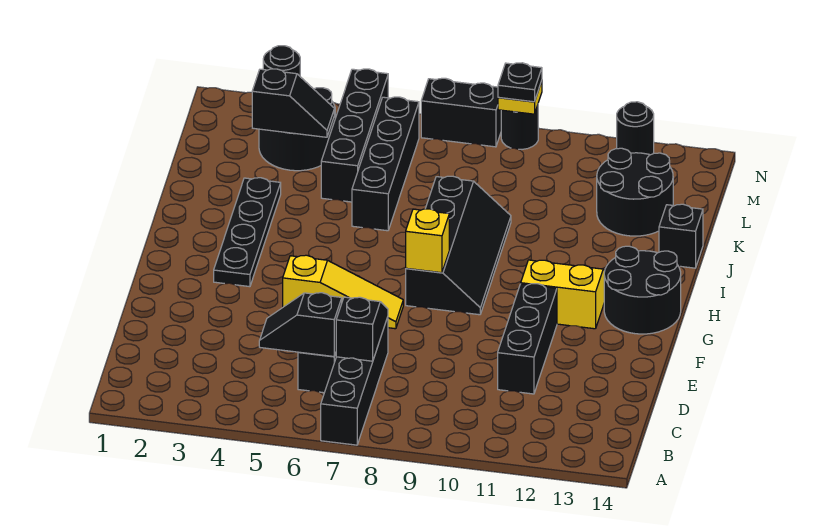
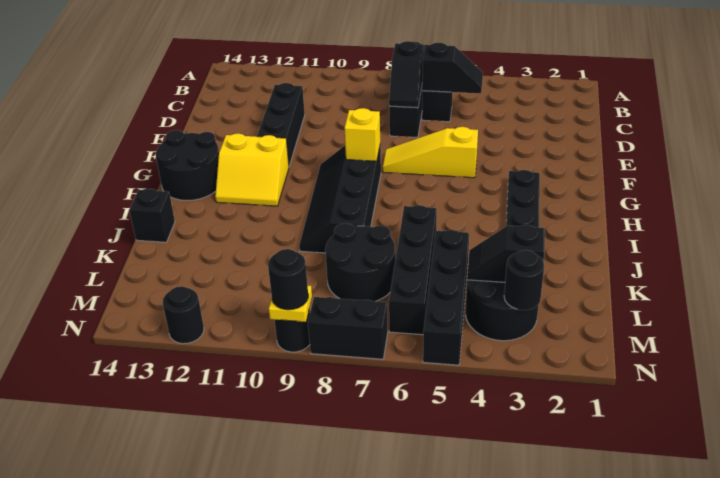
black 2x2 round brick [597,148,673,236] -> black 2x2 round brick moved to [325,223,395,301]
black 1x1 plate [498,63,542,102] -> black 1x1 round brick [268,249,308,310]

